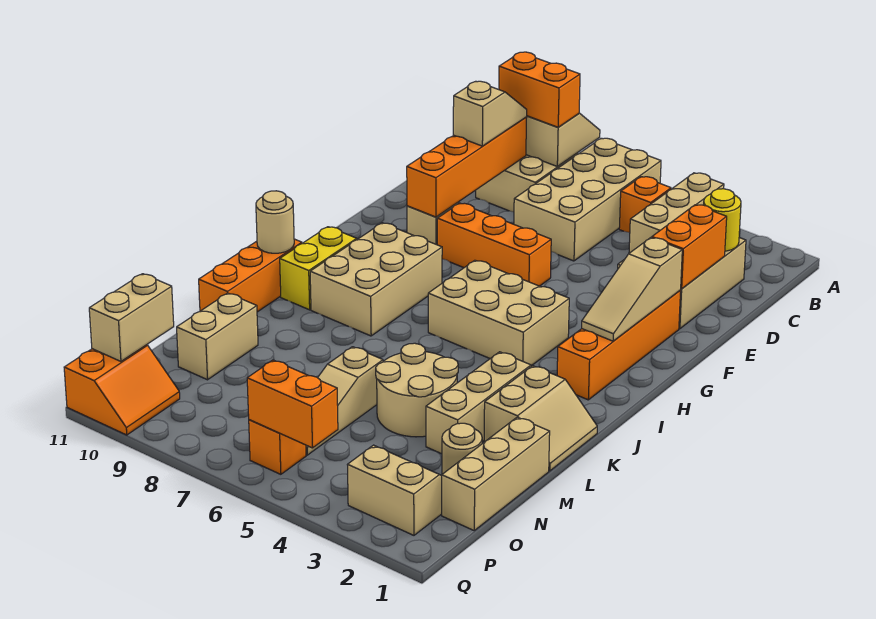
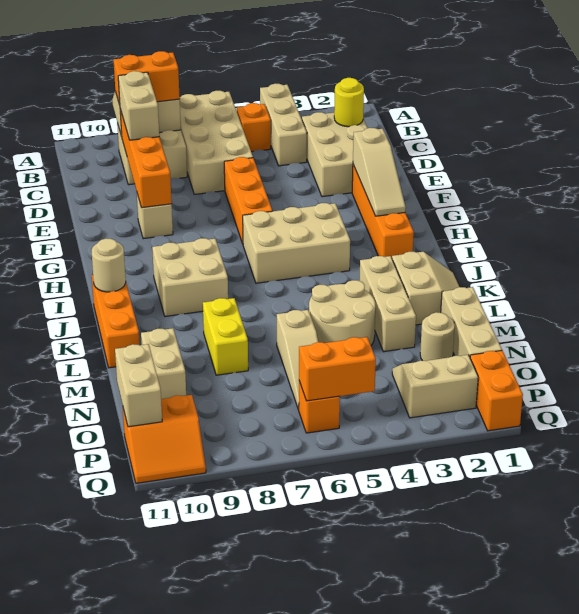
tan 1x2 slope [453,81,527,146] -> tan 1x2 brick [118,71,159,140]
orange 1x2 brick [652,205,727,289] -> orange 1x2 brick moved to [470,351,523,431]
orange 1x3 brick [437,203,551,286] -> orange 1x3 brick turned to [224,157,272,244]
tan 2x3 brick [310,223,442,336] -> tan 2x2 brick [152,238,228,316]
yellow 1x2 brick [280,227,357,310] -> yellow 1x2 brick moved to [203,298,248,375]
orange 2x2 slope [64,345,180,435] -> orange 2x2 slope turned to [123,395,206,483]

